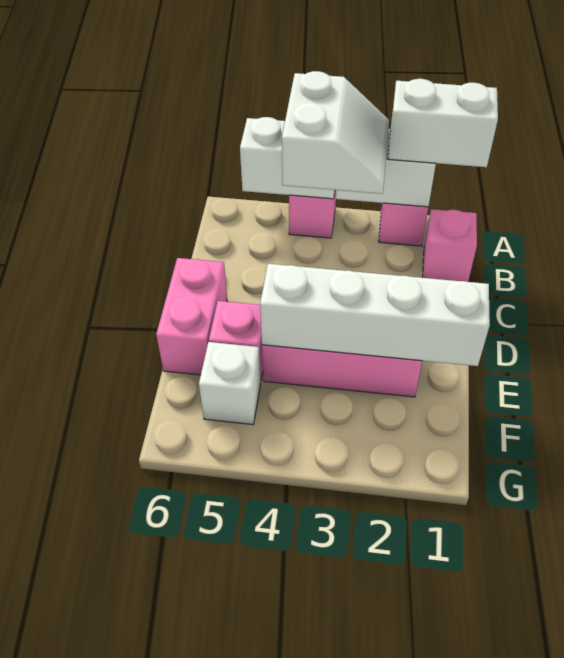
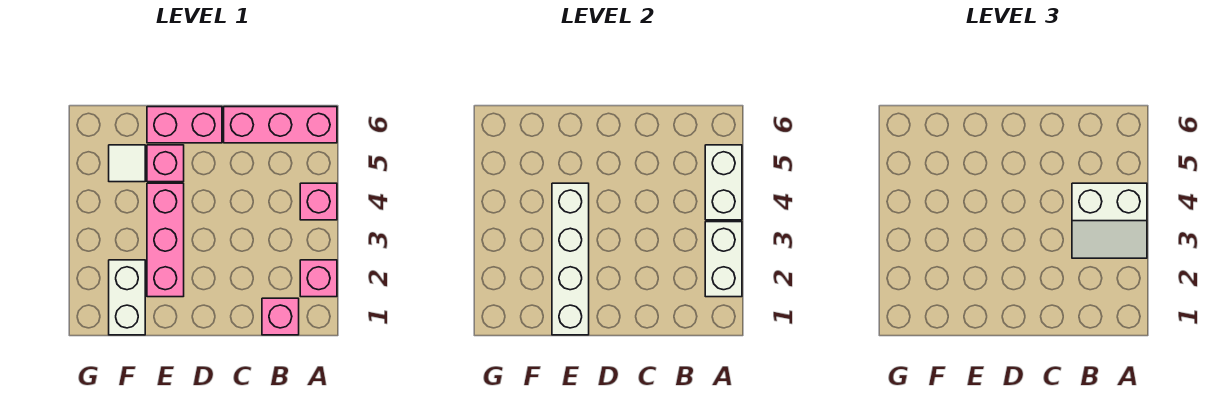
white 1x2 brick [388,79,498,167] -> white 1x2 brick moved to [109,260,145,335]
none -> pink 1x3 brick [224,107,337,143]
white 1x1 brick [199,342,261,425] -> white 1x1 tile [109,145,145,182]

